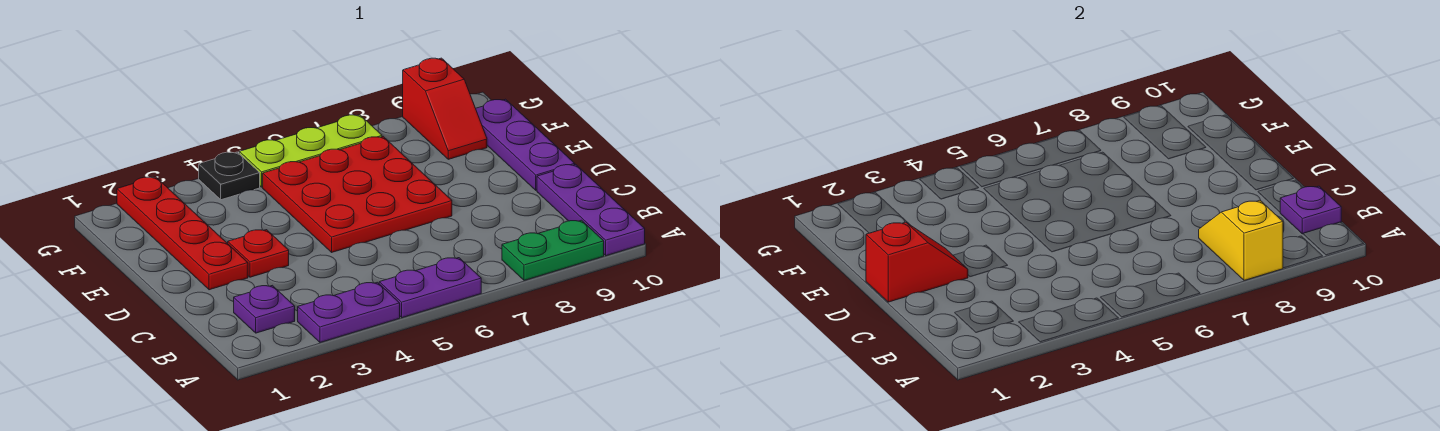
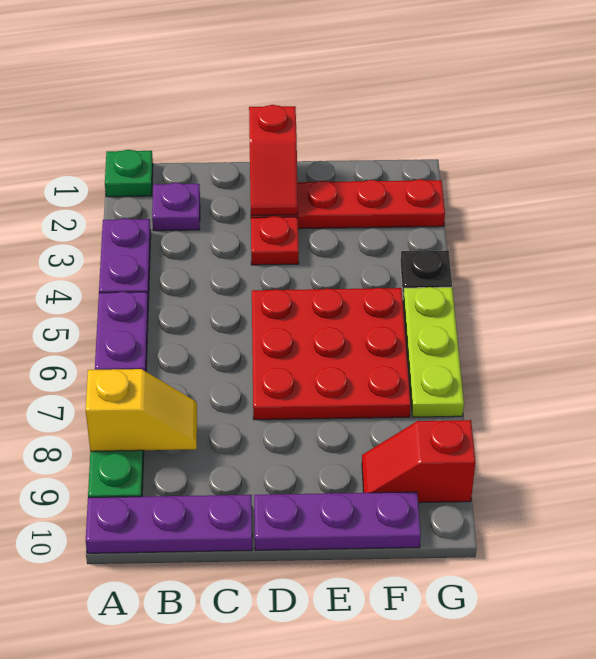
none -> green 1x1 plate [105,150,153,197]
purple 1x1 plate [1280,186,1341,234] -> none

